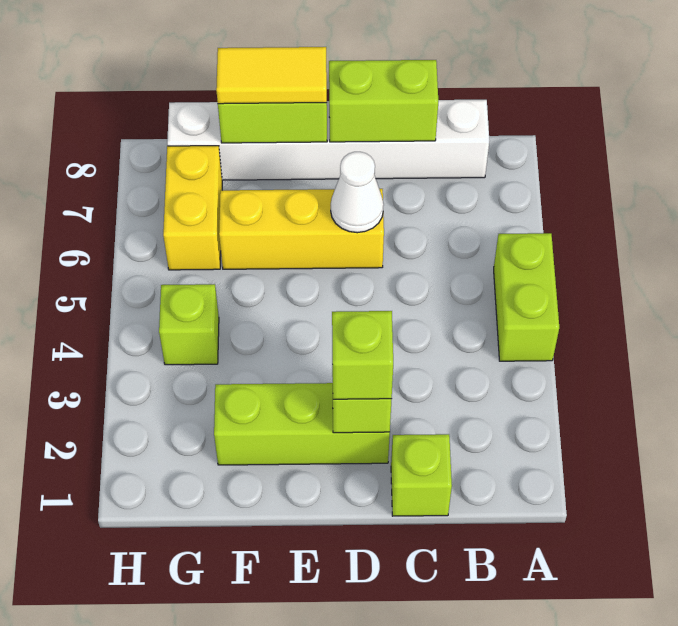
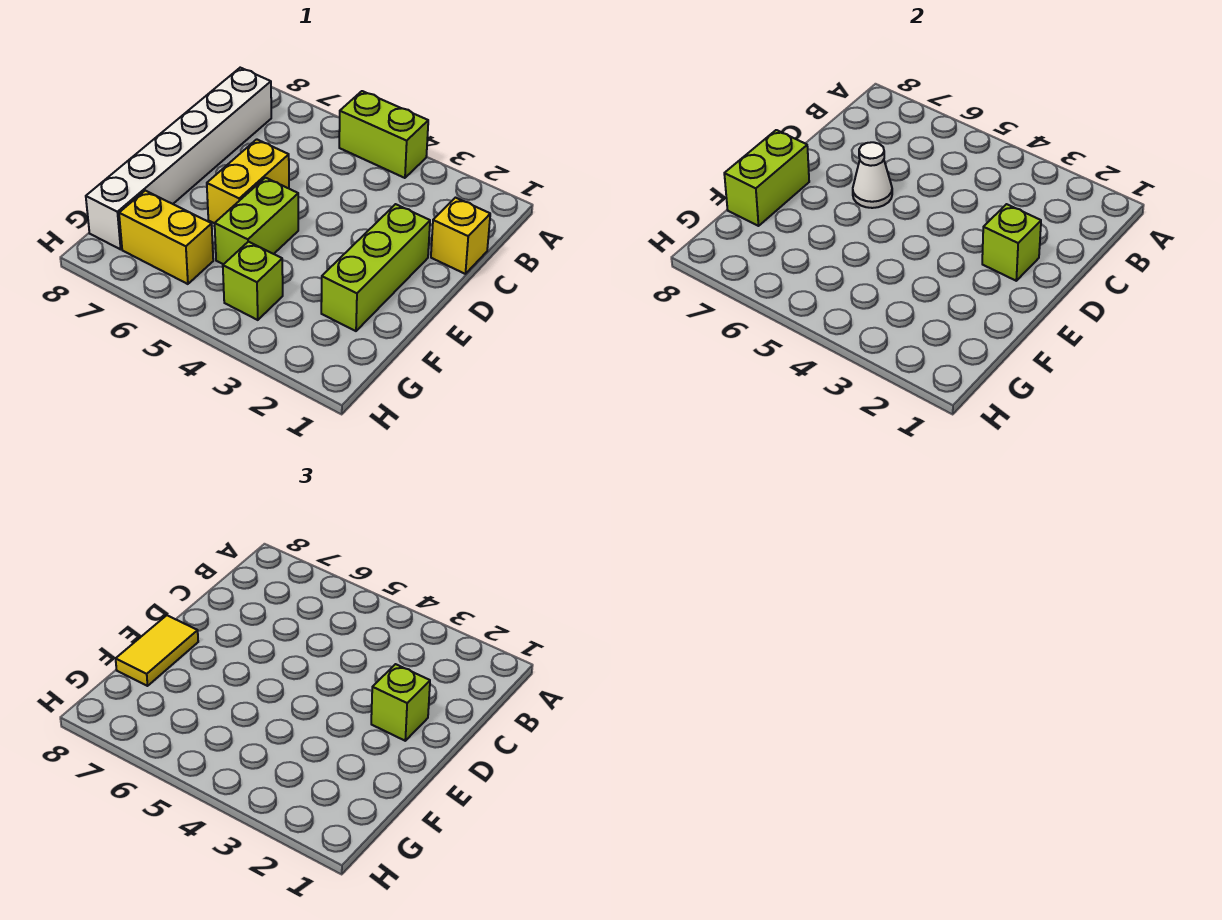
lime 1x1 brick [391,434,452,516] -> yellow 1x1 brick [431,198,490,274]
lime 1x2 brick [329,60,438,142] -> lime 1x2 brick moved to [215,178,298,264]
yellow 1x3 brick [219,189,384,269] -> yellow 1x2 brick [207,139,289,223]

